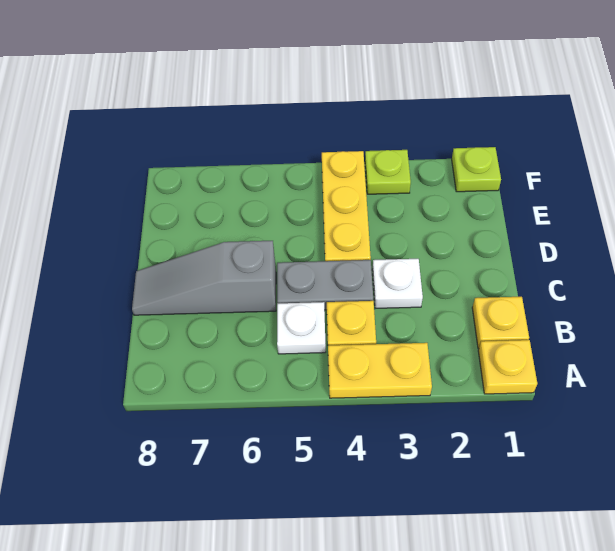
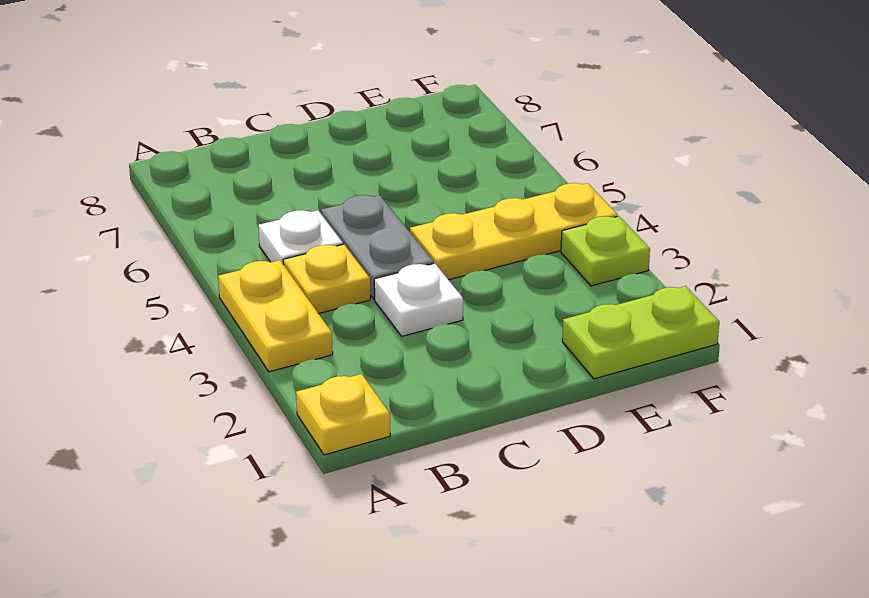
yellow 1x1 plate [472,297,529,349] -> none
grey 1x3 slope [132,241,276,315] -> none
lime 1x1 plate [452,147,501,192] -> lime 1x2 plate [562,286,719,379]

